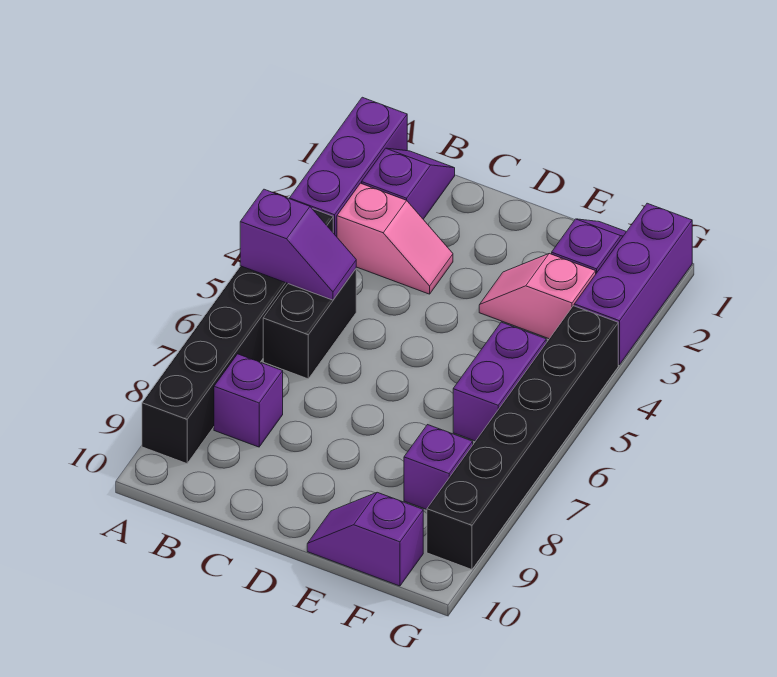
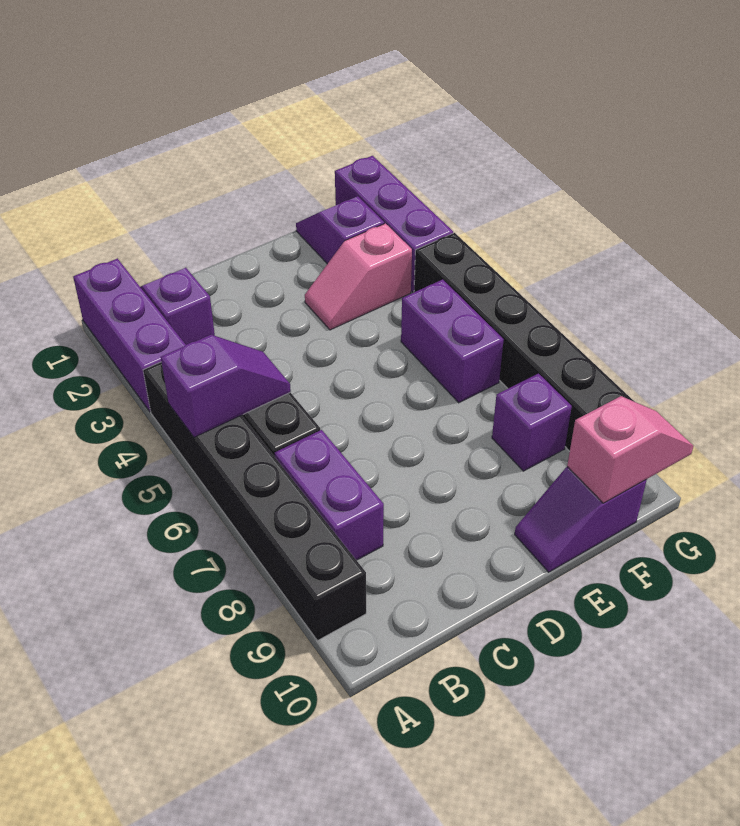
pink 1x2 slope [337,183,453,294] -> pink 1x2 slope moved to [567,396,693,503]
purple 1x1 brick [214,354,283,447] -> purple 1x2 brick [275,430,384,560]

